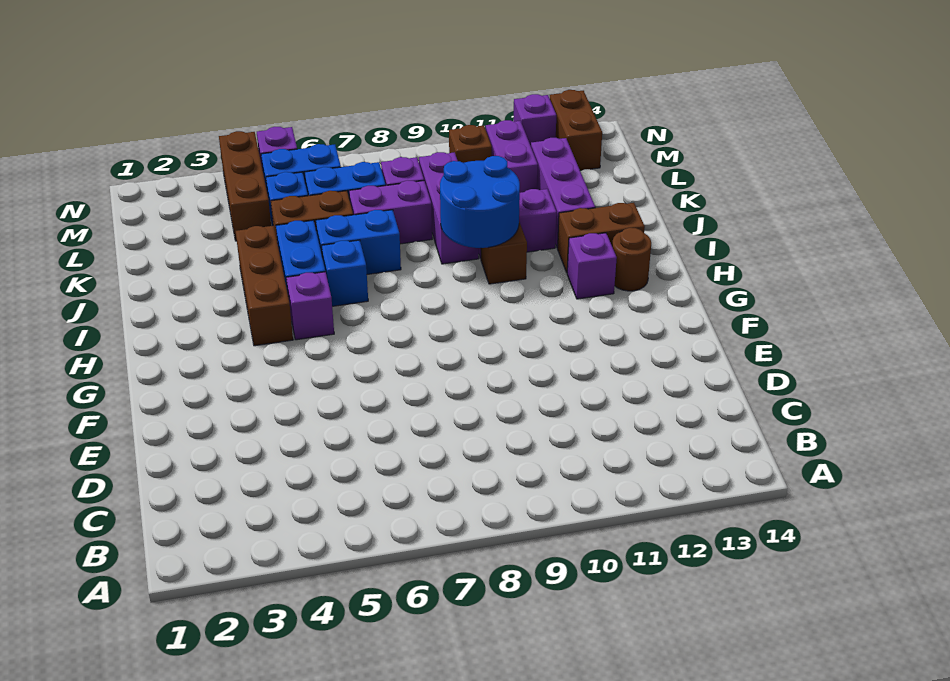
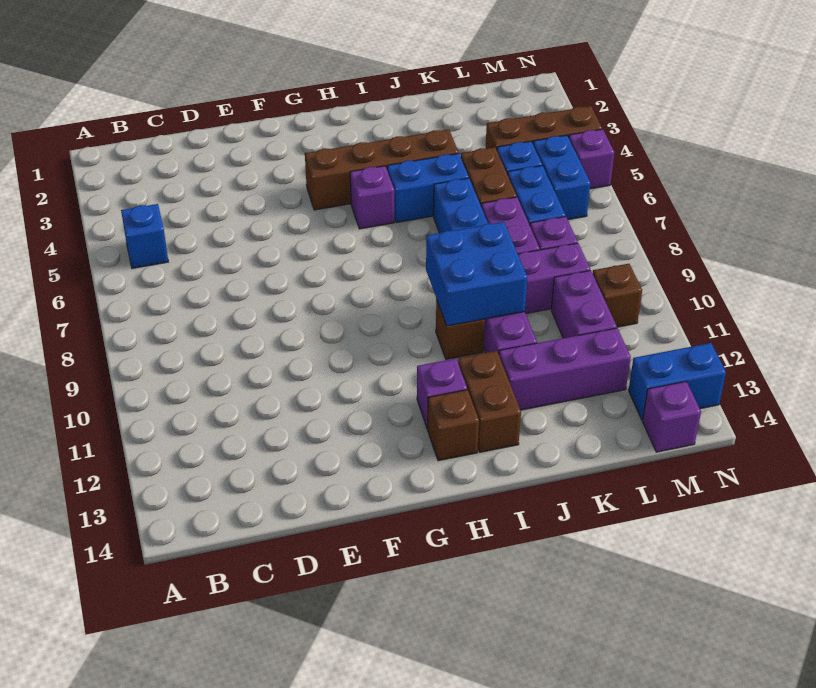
brown 1x3 brick [236,226,293,346] -> brown 1x4 brick [305,129,459,210]
brown 1x1 round brick [612,228,651,291] -> brown 1x1 brick [427,390,479,461]
blue 1x1 brick [322,240,368,306] -> blue 1x1 brick moved to [121,204,168,268]
blue 2x2 round brick [440,156,520,248] -> blue 2x2 brick [426,222,527,326]
purple 1x2 brick [486,120,538,193] -> purple 1x2 brick turned to [551,271,617,338]
brown 1x2 brick [550,90,602,171] -> blue 1x2 brick [628,343,726,420]
purple 1x1 brick [513,94,556,146] -> purple 1x1 brick moved to [642,382,701,452]

